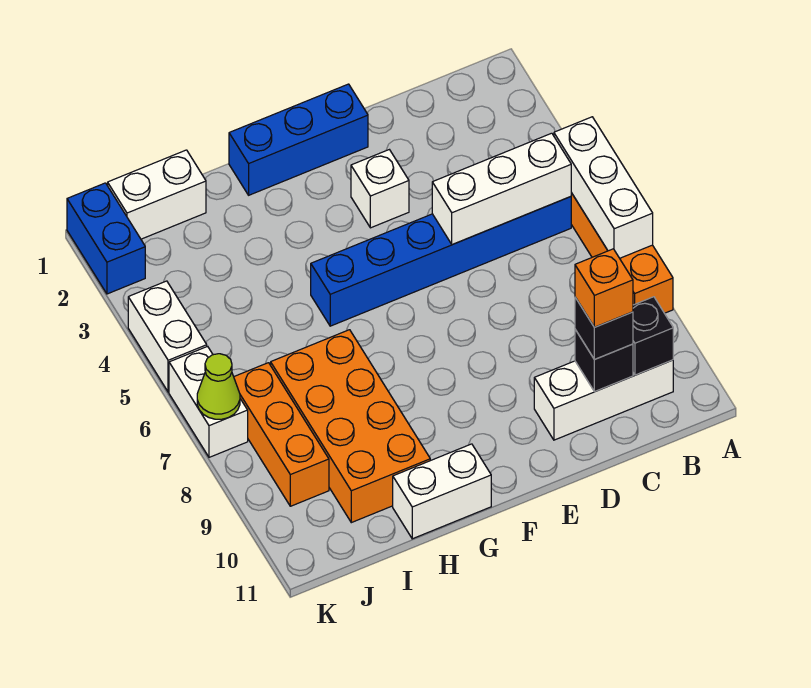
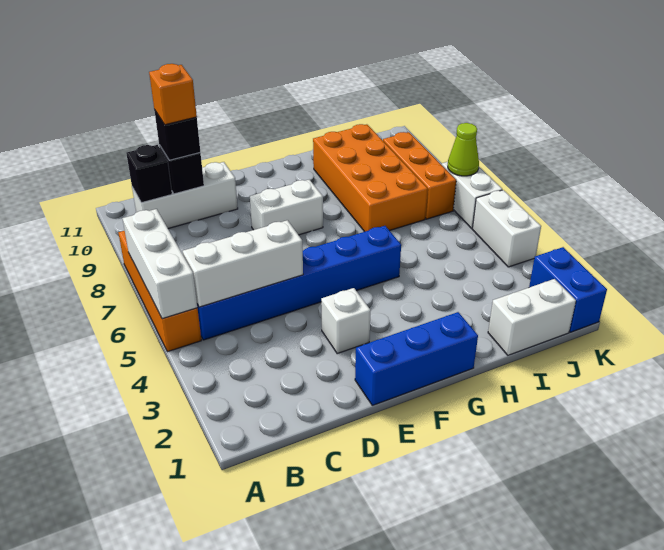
white 1x2 brick [393,444,491,539] -> white 1x2 brick moved to [250,180,323,235]

